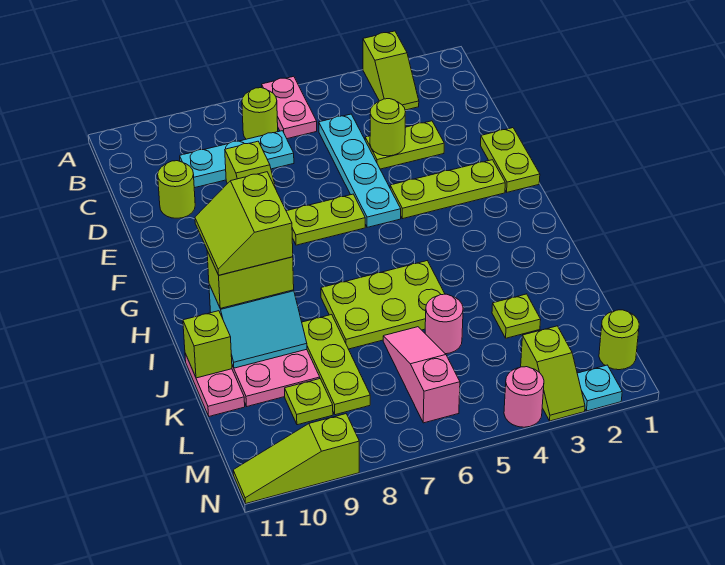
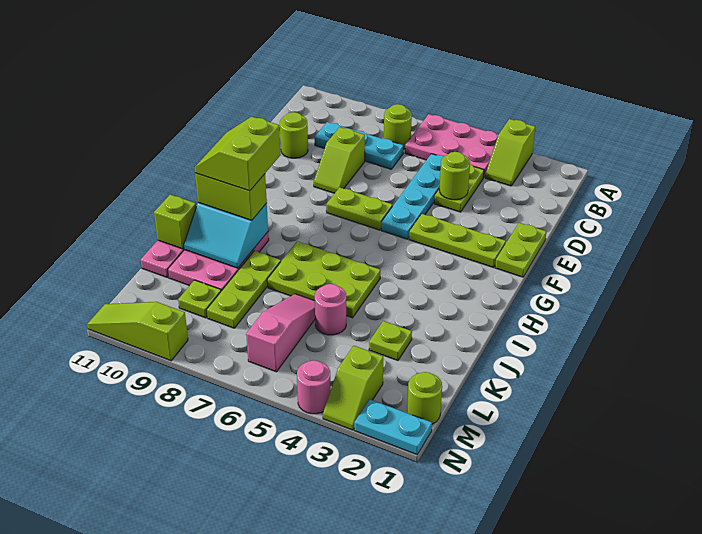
pink 1x2 plate [262,76,317,139] -> pink 2x3 plate [405,114,498,178]
lime 1x2 plate [365,121,444,169] -> lime 1x2 plate turned to [434,164,484,212]
cyan 1x1 plate [577,365,622,411] -> cyan 1x2 plate [354,399,432,455]

